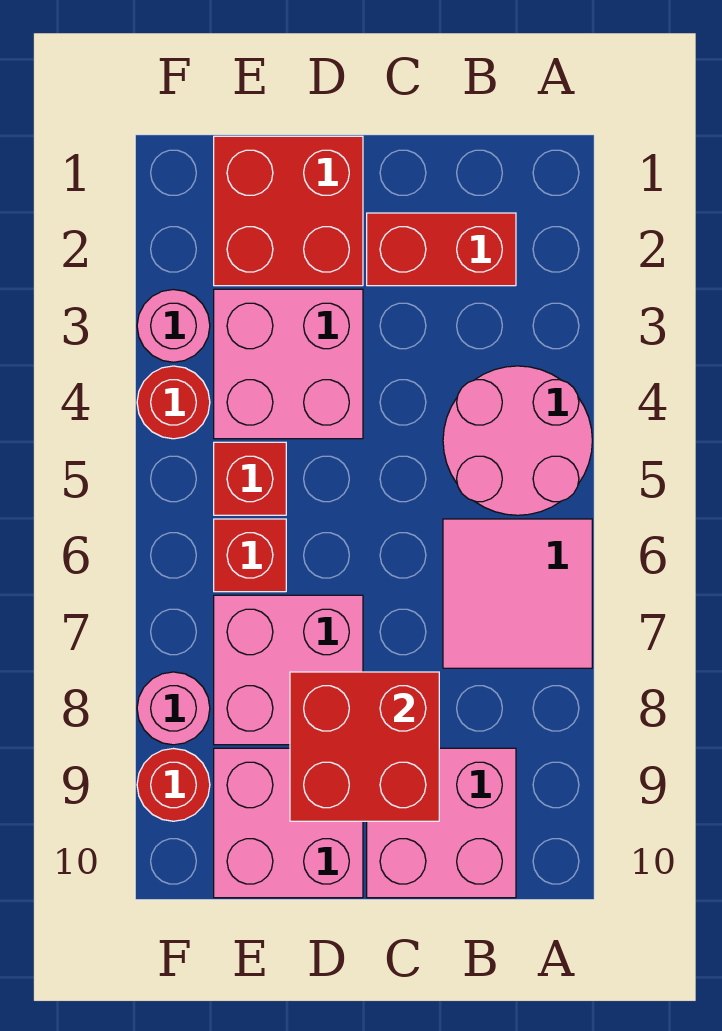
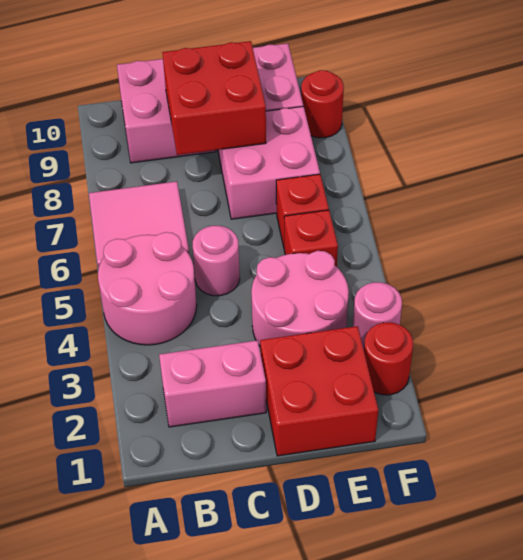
red 1x2 brick [367,213,516,286] -> pink 1x2 brick [159,340,266,427]
pink 2x2 brick [214,289,363,439] -> pink 2x2 round brick [251,251,349,346]
red 1x1 round brick [137,366,210,439] -> red 1x1 round brick moved to [364,322,413,395]
pink 1x1 round brick [137,672,210,745] -> pink 1x1 round brick moved to [193,226,240,296]

